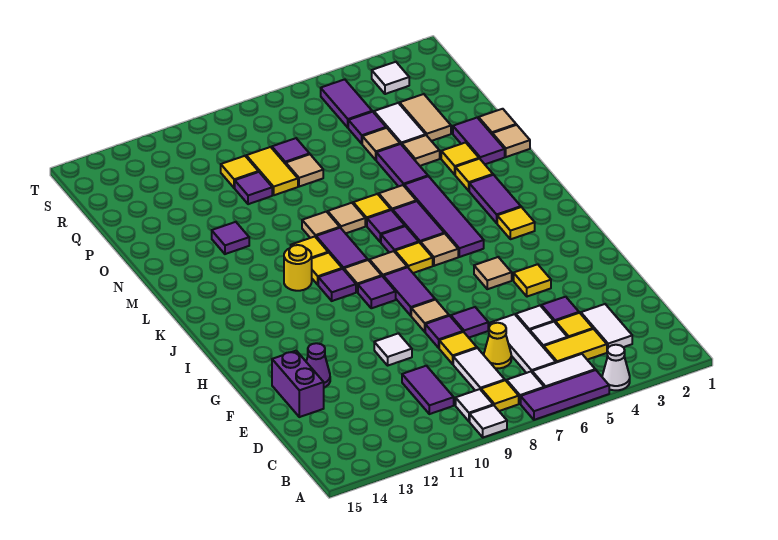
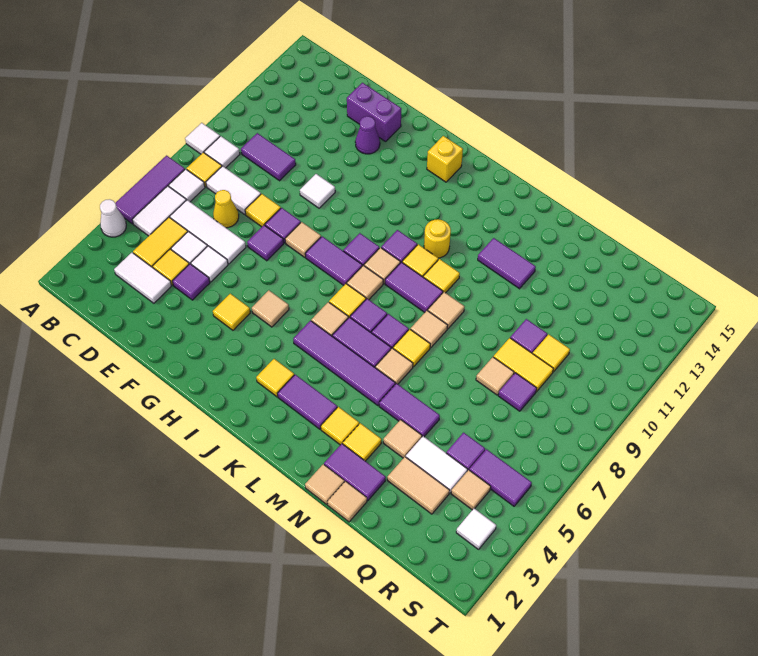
none -> yellow 1x1 brick [427,136,463,182]
purple 1x1 tile [212,222,249,254] -> purple 1x2 tile [478,238,536,289]
tan 1x1 tile [362,128,400,160] -> tan 1x1 tile moved to [451,470,491,510]

